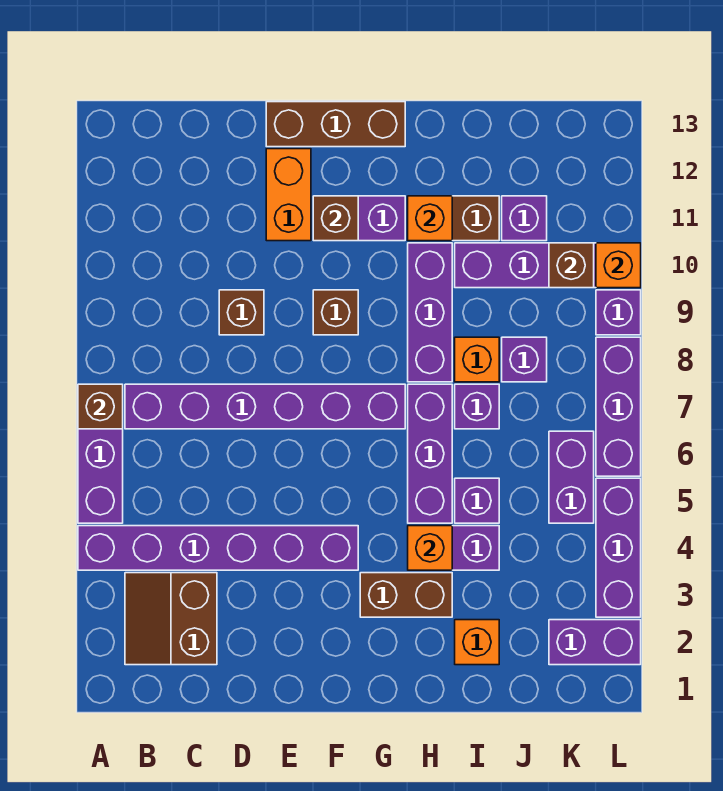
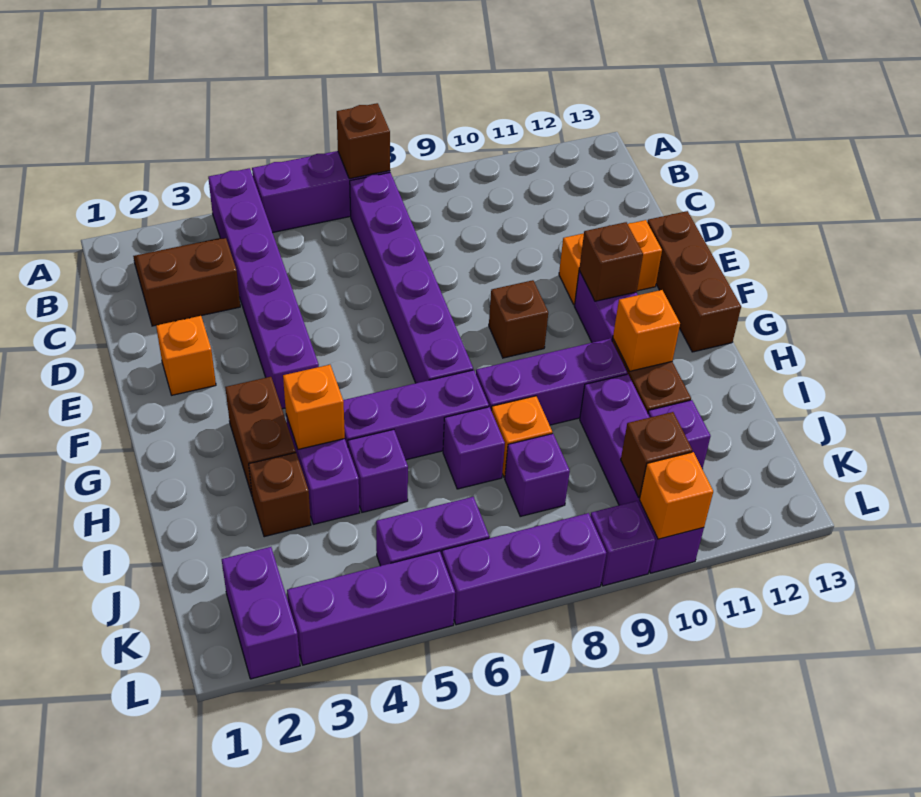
brown 1x1 brick [219,290,264,335] -> brown 1x1 brick moved to [249,453,311,537]
orange 1x1 brick [455,620,499,665] -> orange 1x1 brick moved to [156,316,216,395]

